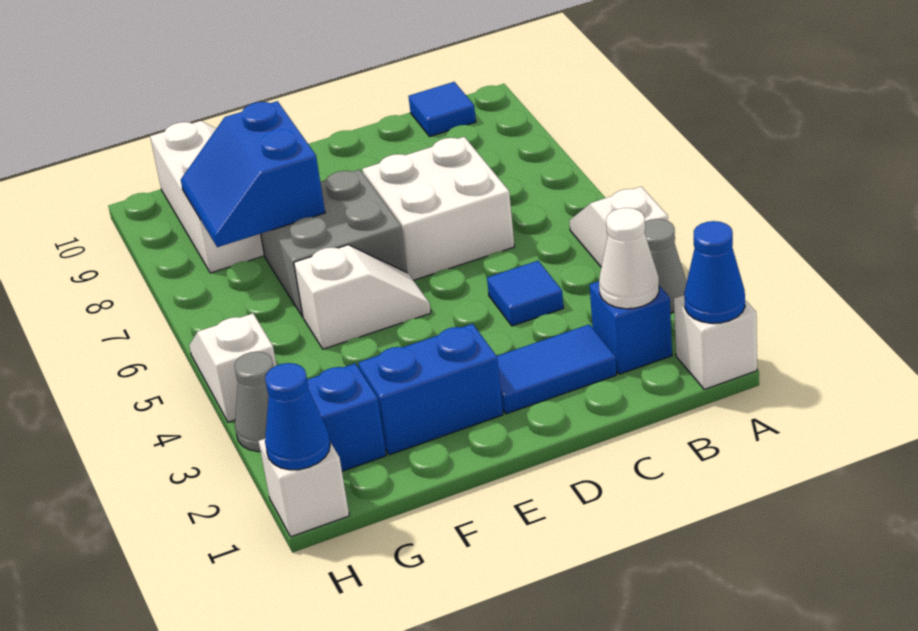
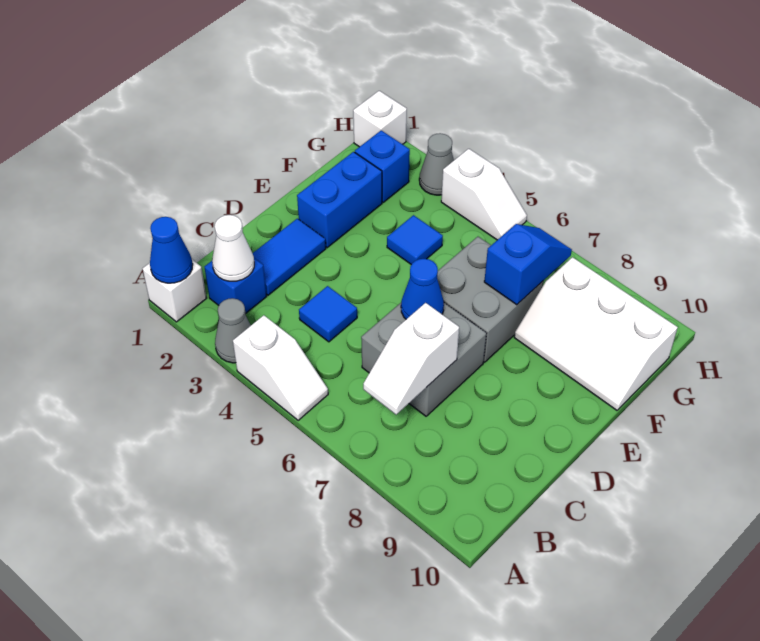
blue 1x1 tile [408,82,476,136] -> blue 1x1 tile moved to [387,215,443,265]
white 2x2 brick [362,137,515,280] -> grey 2x2 brick [361,303,486,416]
white 1x2 slope [294,245,431,349] -> white 1x2 slope moved to [363,303,459,415]
blue 2x2 slope [181,101,325,247] -> blue 1x2 slope [484,224,572,305]
blue 1x1 cone [265,363,330,470] -> blue 1x1 cone moved to [401,259,444,319]

